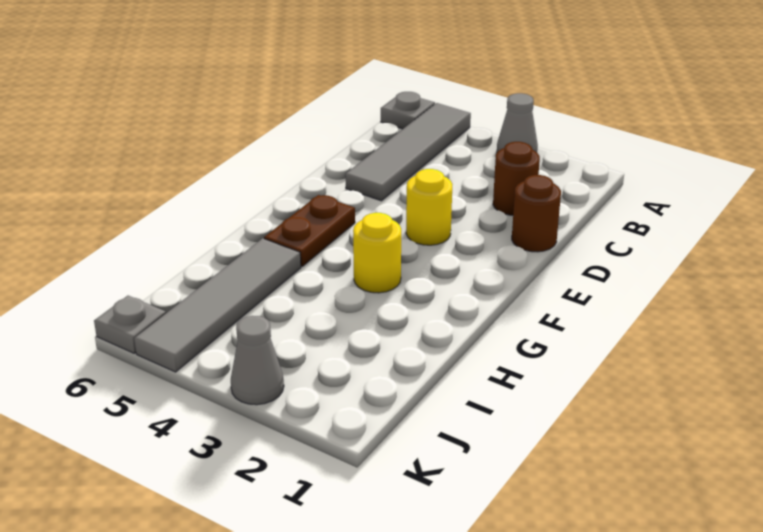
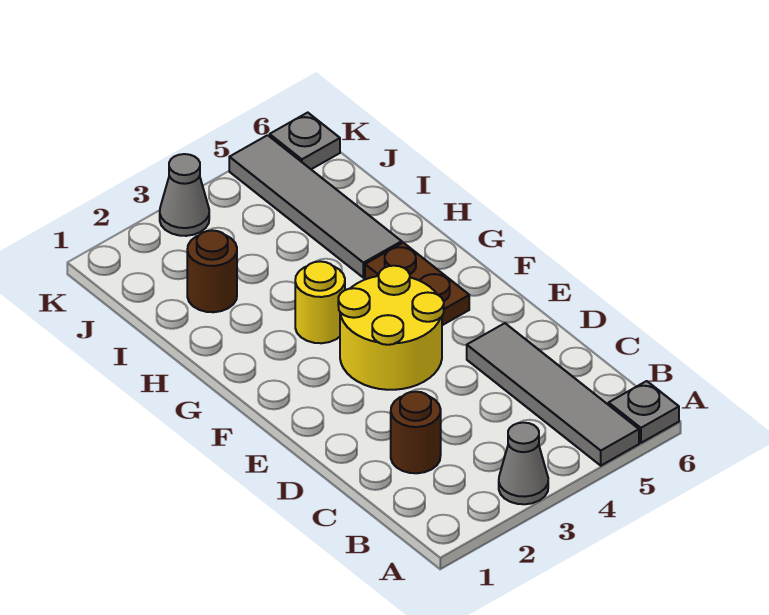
brown 1x1 round brick [512,175,561,252] -> brown 1x1 round brick moved to [187,230,237,312]
yellow 1x1 round brick [406,169,452,245] -> yellow 2x2 round brick [338,266,444,390]

